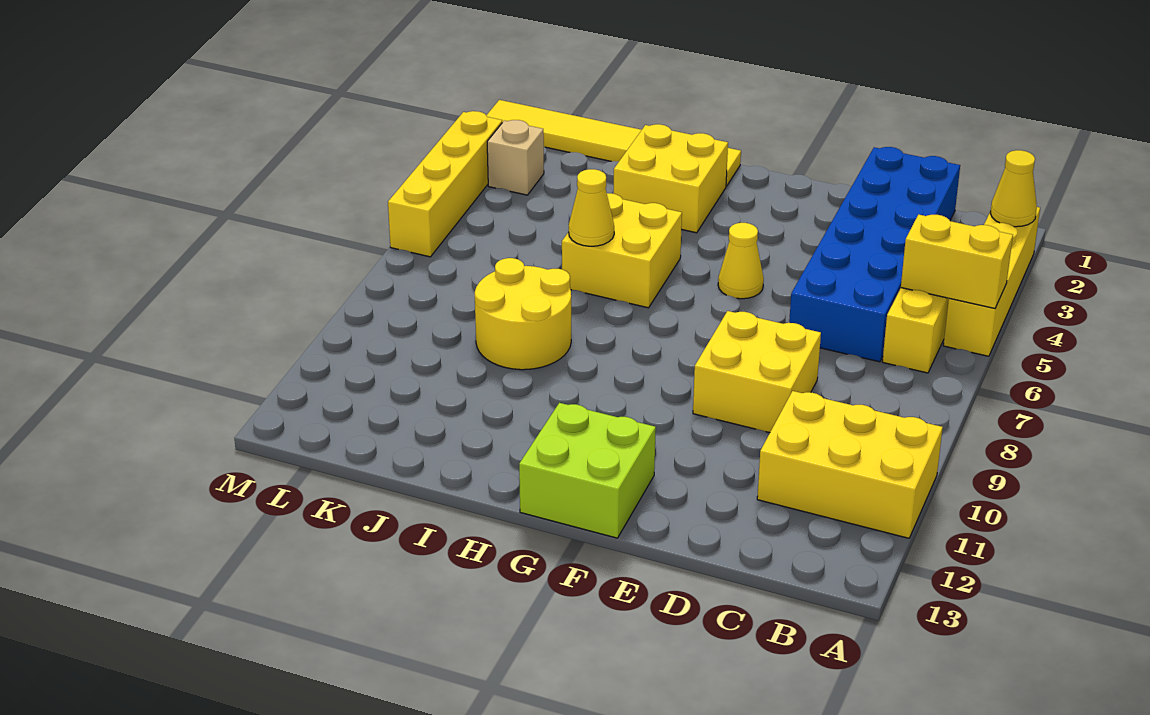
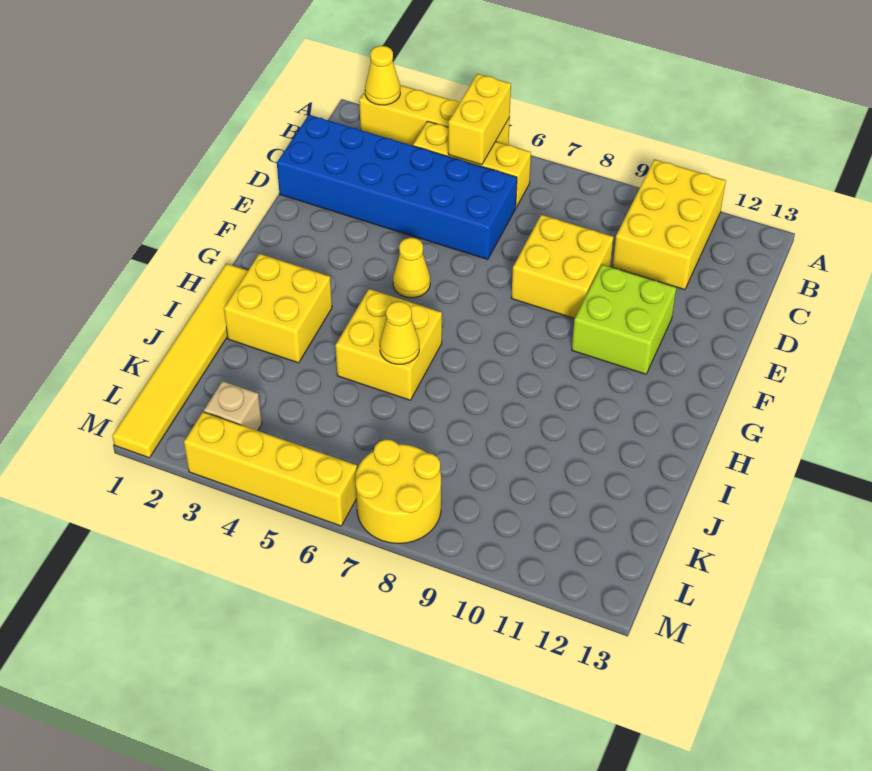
lime 2x2 brick [519,403,656,538] -> lime 2x2 brick moved to [572,265,676,374]
yellow 2x2 round brick [475,258,571,370] -> yellow 2x2 round brick moved to [355,439,441,543]

